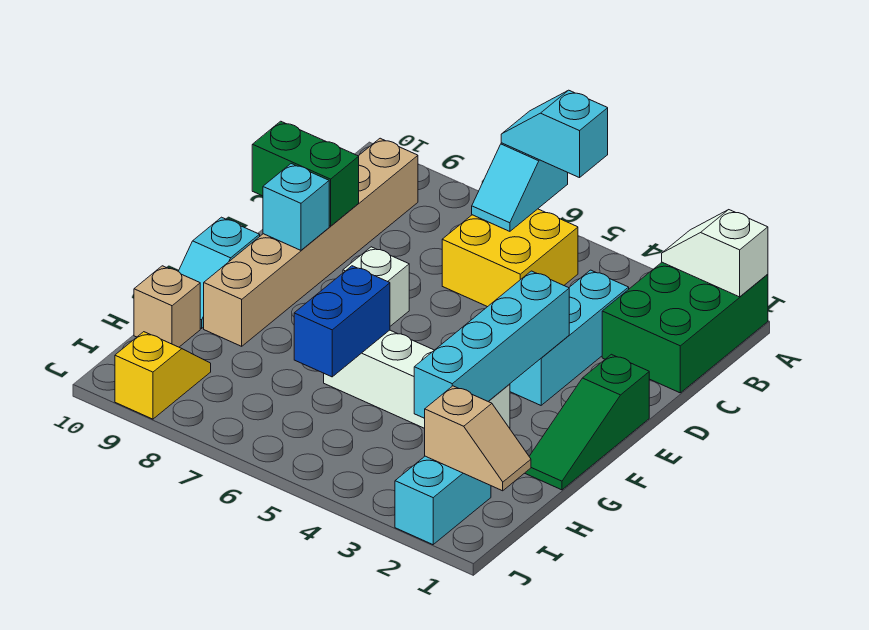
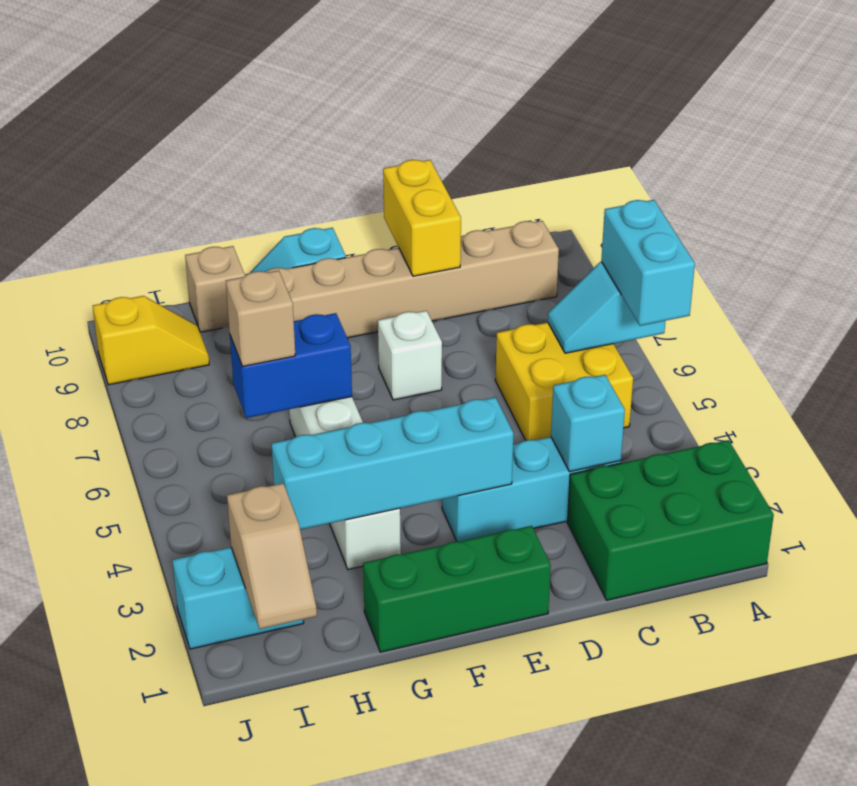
white 1x2 slope [662,210,768,297] -> none
cyan 1x2 slope [501,90,608,178] -> cyan 1x2 brick [601,200,695,326]
green 1x2 brick [252,121,359,226] -> yellow 1x2 brick [383,160,461,276]
green 1x3 slope [525,354,649,490] -> green 1x3 brick [363,526,551,652]
cyan 1x1 brick [263,164,329,250] -> cyan 1x1 brick moved to [551,375,625,472]
none -> tan 1x1 brick [226,270,295,367]

